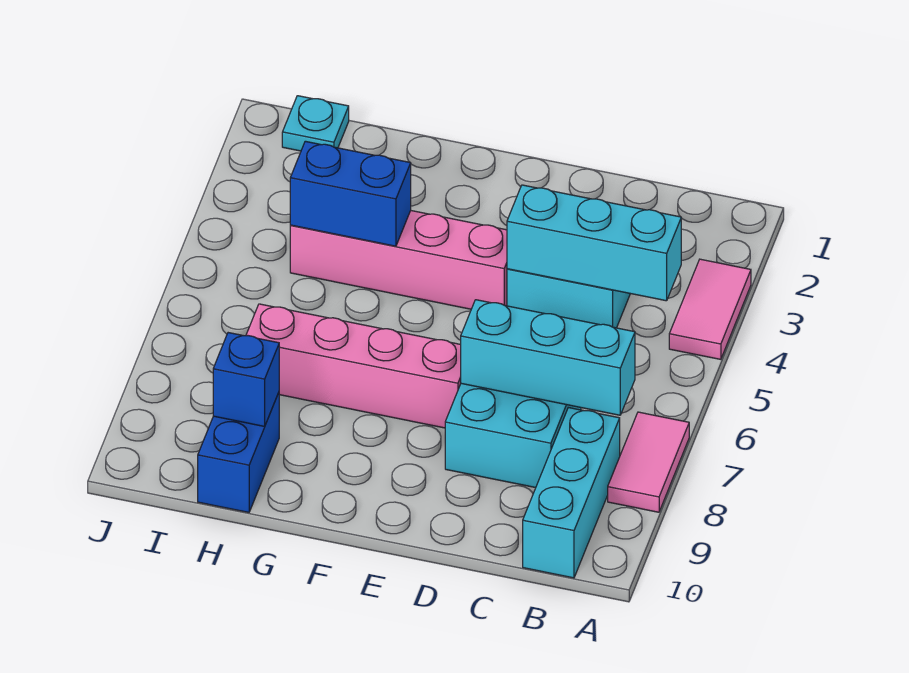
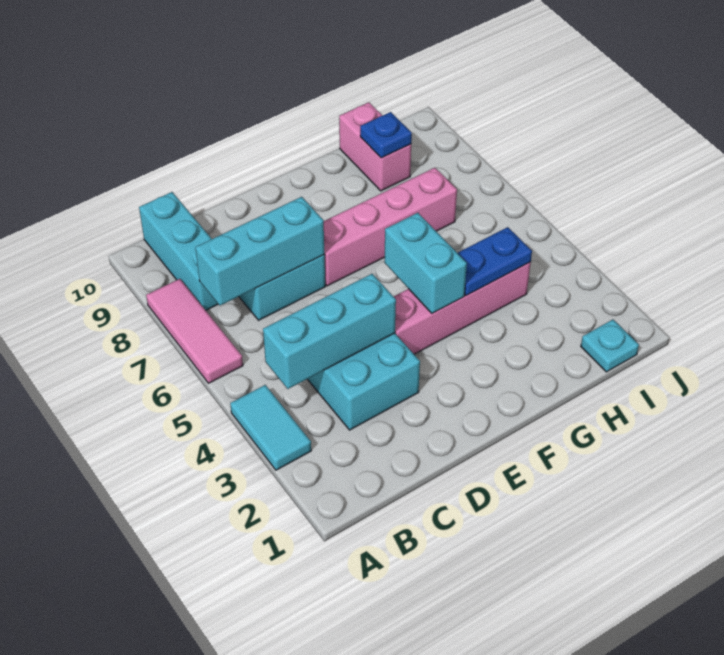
pink 1x2 tile [669,259,751,359] -> cyan 1x2 tile [230,385,311,470]
pink 1x2 tile [608,412,689,512] -> pink 1x3 tile [146,279,243,383]
none -> cyan 1x2 brick [384,213,467,313]
blue 1x2 brick [290,141,411,246] -> blue 1x2 plate [458,227,532,296]
blue 1x2 brick [198,393,279,512] -> pink 1x2 brick [339,102,411,191]
blue 1x1 brick [213,333,279,426] -> blue 1x1 plate [360,112,412,158]

